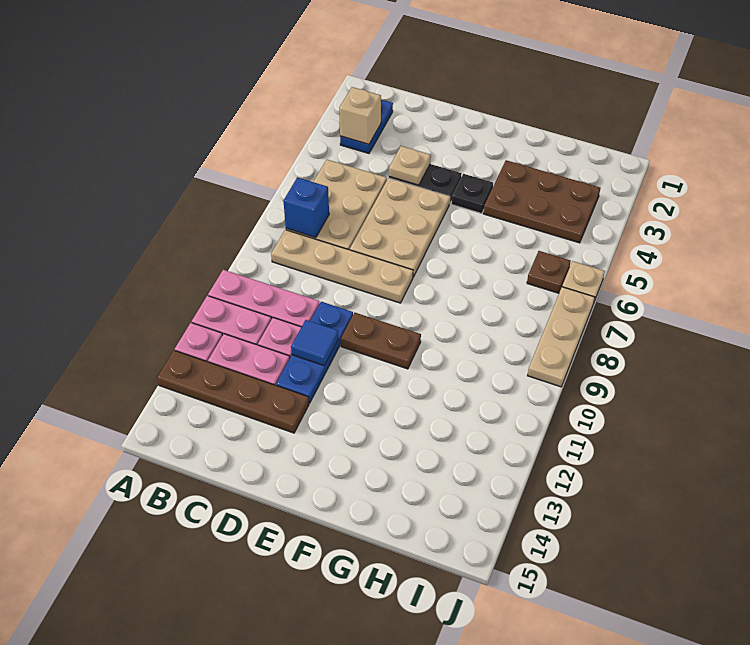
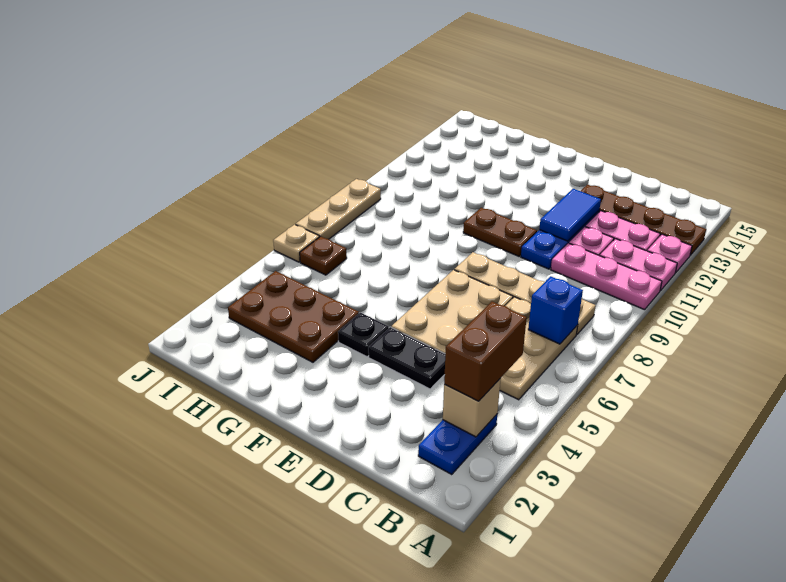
none -> brown 1x2 brick [444,302,527,401]
tan 1x1 plate [389,146,431,185] -> none
blue 1x1 tile [291,320,338,366] -> blue 1x2 tile [539,189,601,241]

